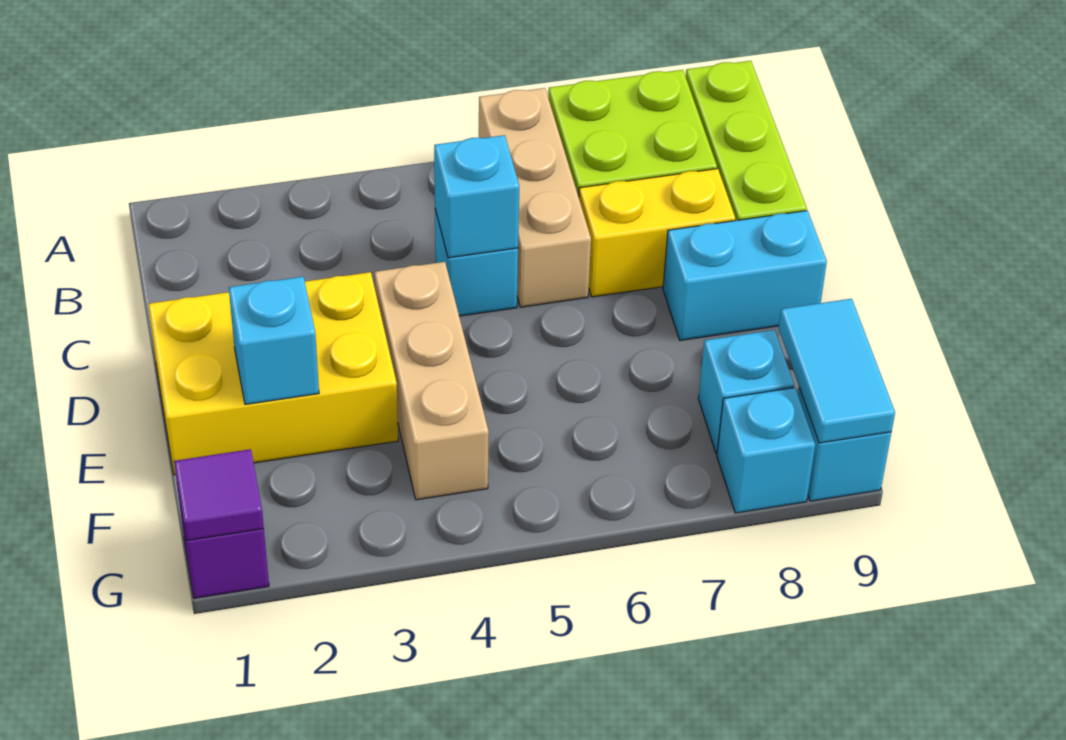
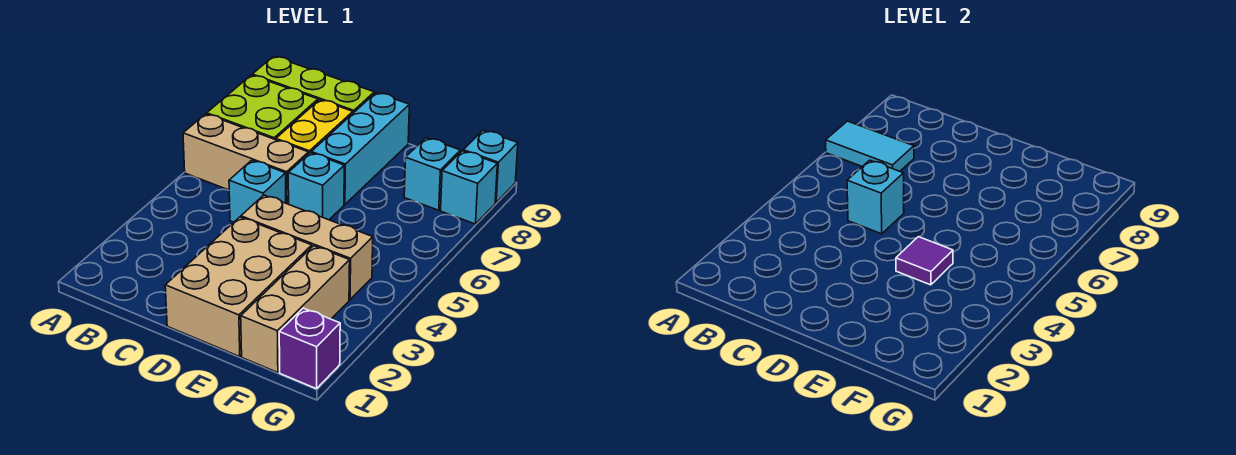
yellow 2x3 brick [148,272,398,475] -> tan 2x3 brick [165,217,312,357]
cyan 1x2 brick [663,211,827,340] -> cyan 1x3 brick [311,93,409,204]
cyan 1x1 brick [229,277,319,404] -> cyan 1x1 brick moved to [288,153,344,220]
none -> tan 1x3 brick [241,246,350,373]
cyan 1x2 tile [779,299,895,443] -> cyan 1x2 tile moved to [826,121,914,171]
purple 1x1 tile [174,449,264,541] -> purple 1x1 tile moved to [896,237,953,285]

